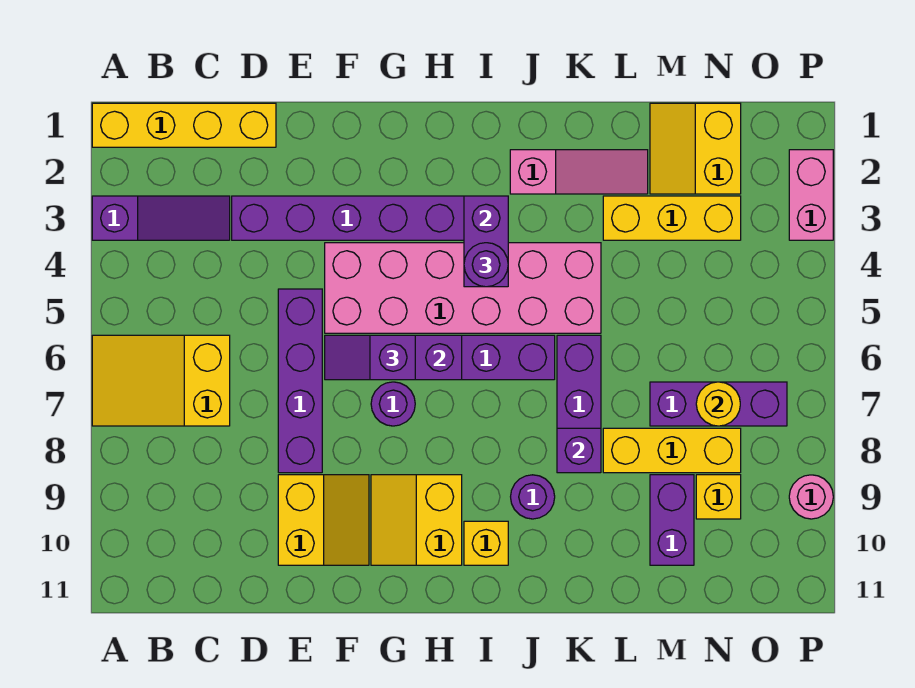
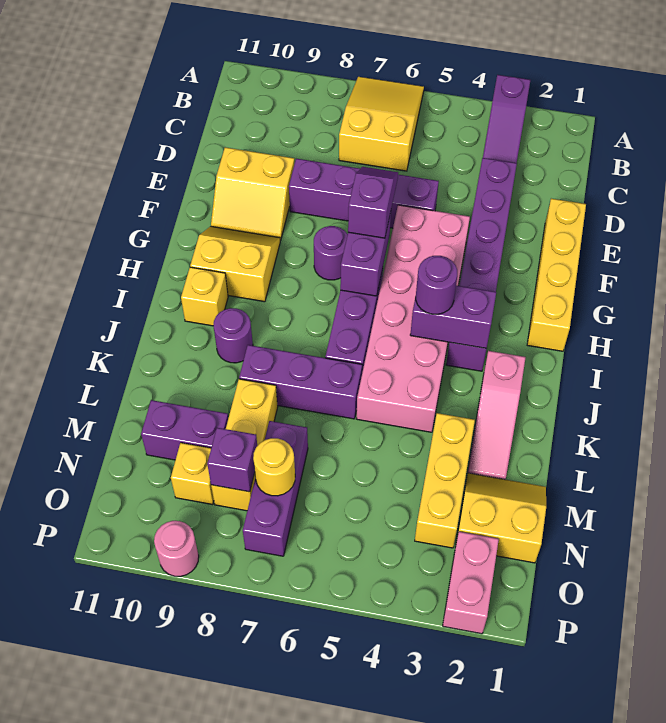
yellow 1x4 brick [92,103,276,147] -> yellow 1x4 brick moved to [527,199,586,351]
purple 1x1 brick [557,428,601,473] -> purple 1x1 brick moved to [207,428,257,492]
pink 1x2 brick [789,150,833,240] -> pink 1x2 brick turned to [443,532,499,634]

